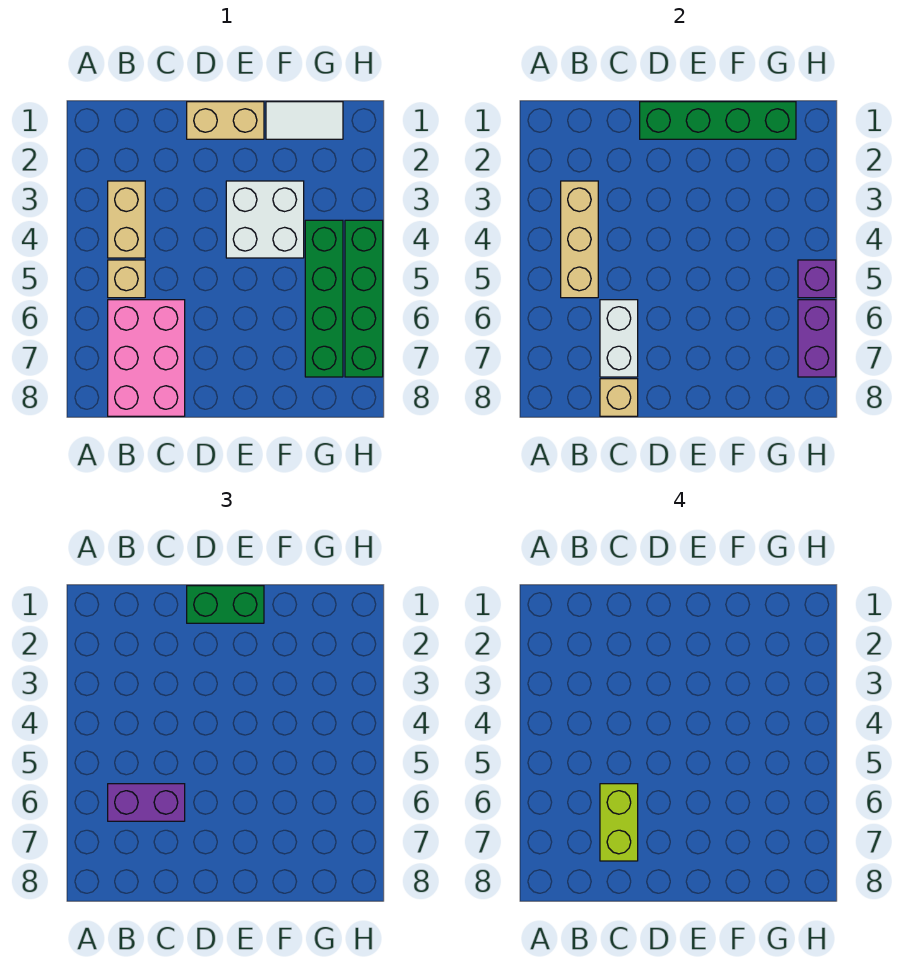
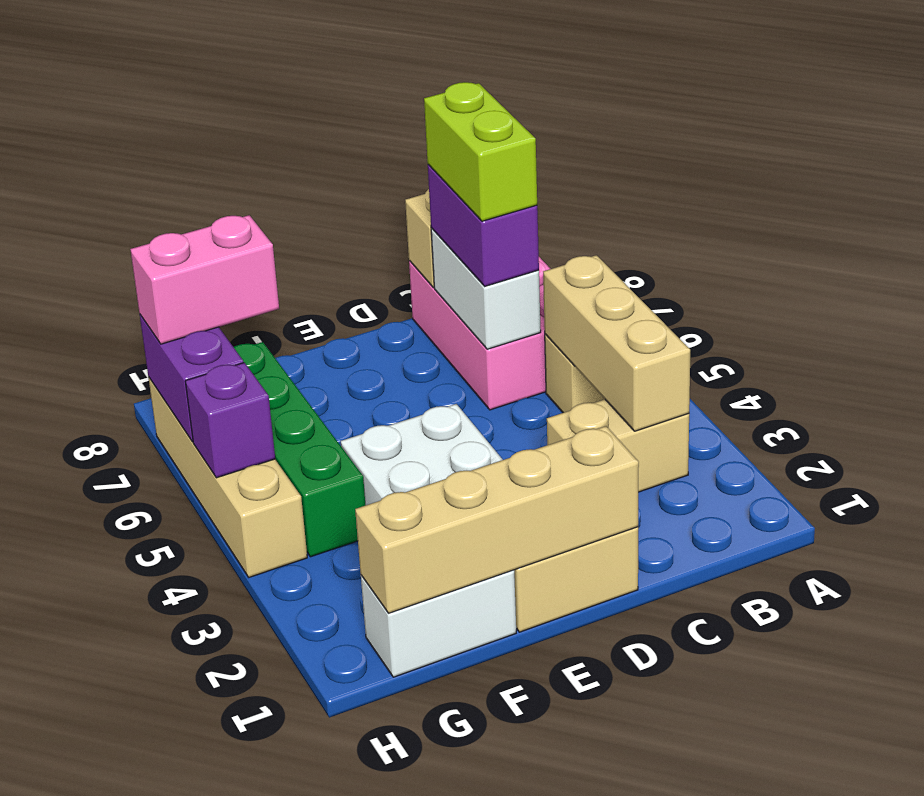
tan 1x2 brick [108,181,145,258] -> tan 1x2 brick turned to [547,399,689,492]
purple 1x2 brick [108,784,185,821] -> purple 1x2 brick turned to [428,165,539,286]
green 1x4 brick [640,102,796,139] -> tan 1x4 brick [355,426,639,613]
green 1x2 brick [187,586,264,623] -> none
white 1x2 tile [266,102,343,139] -> white 1x2 brick [361,570,516,677]
none -> pink 1x2 brick [130,215,279,344]
green 1x4 brick [345,220,383,377] -> tan 1x4 brick [148,377,307,577]

